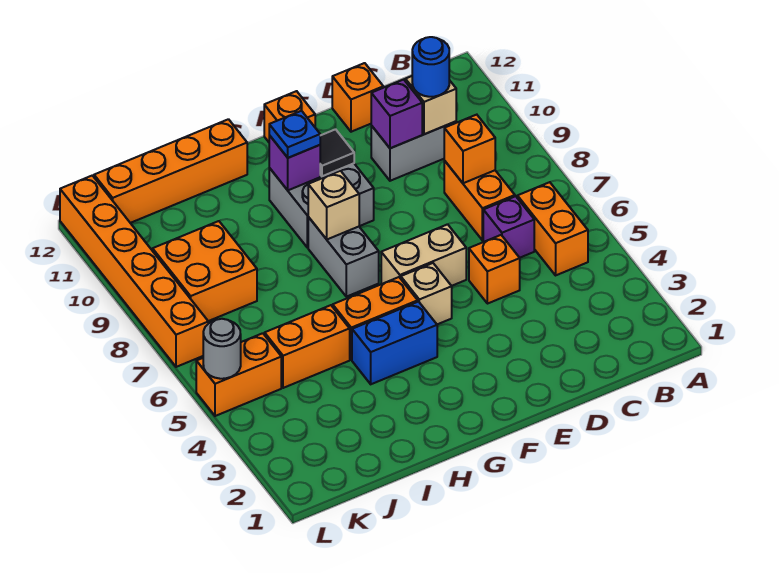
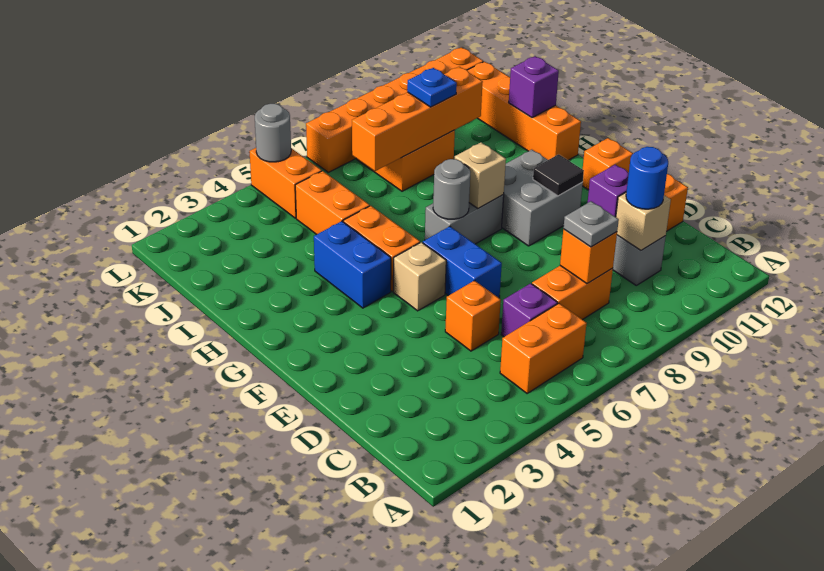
none -> grey 1x1 plate [563,201,619,247]
tan 1x2 brick [381,224,466,286] -> blue 1x2 brick [423,226,502,298]
none -> grey 1x1 round brick [433,159,471,219]
purple 1x1 brick [269,135,320,190] -> purple 1x1 brick moved to [509,56,559,118]
blue 1x1 plate [269,111,320,158] -> blue 1x1 plate moved to [407,68,457,107]
none -> orange 1x4 brick [352,67,483,171]

